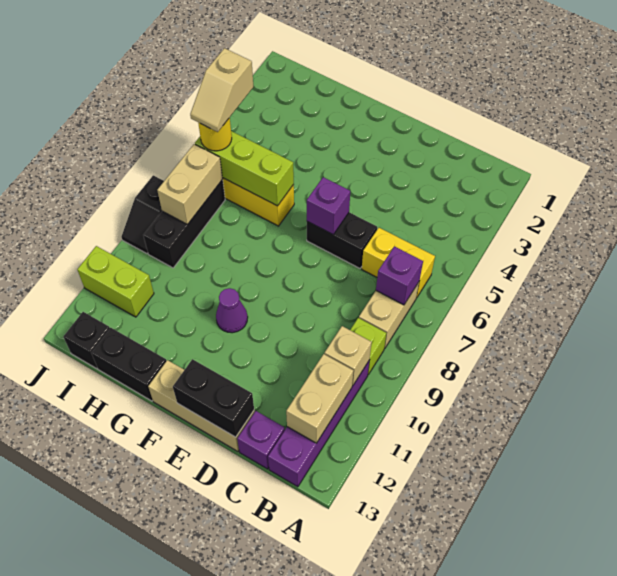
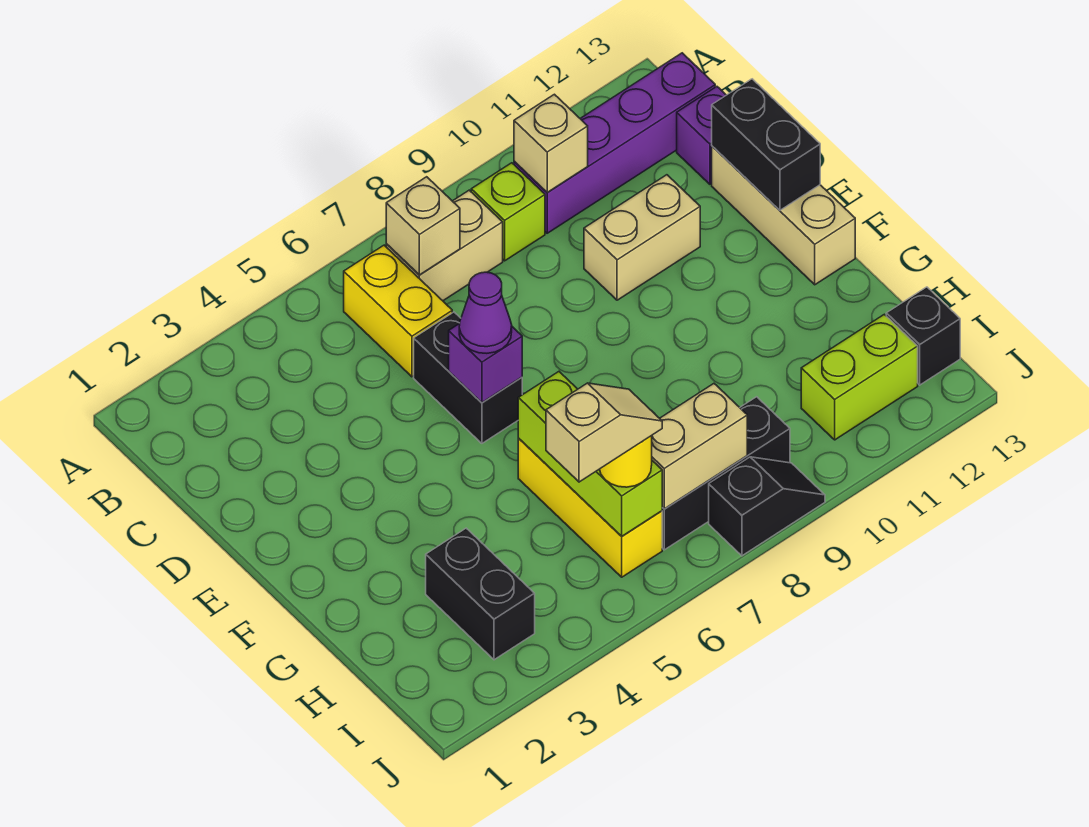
purple 1x1 brick [376,246,423,305] -> tan 1x1 brick [386,177,460,275]
tan 1x2 brick [286,354,353,443] -> tan 1x2 brick moved to [584,175,700,300]
purple 1x1 cone [216,288,248,333] -> purple 1x1 cone moved to [459,272,512,353]
black 1x2 brick [91,328,166,401] -> black 1x2 brick moved to [426,528,535,660]
lime 1x2 brick [77,246,154,317] -> lime 1x2 brick turned to [801,314,918,440]

